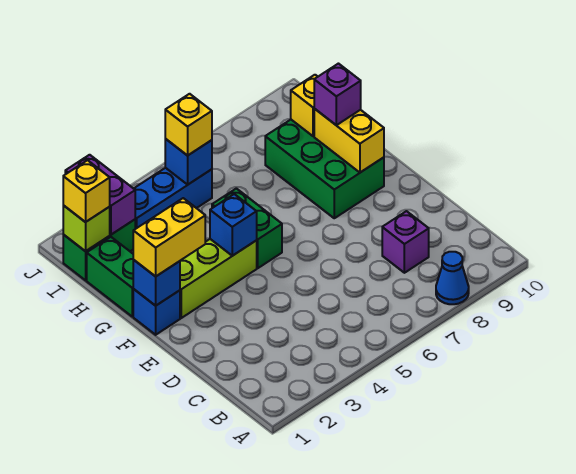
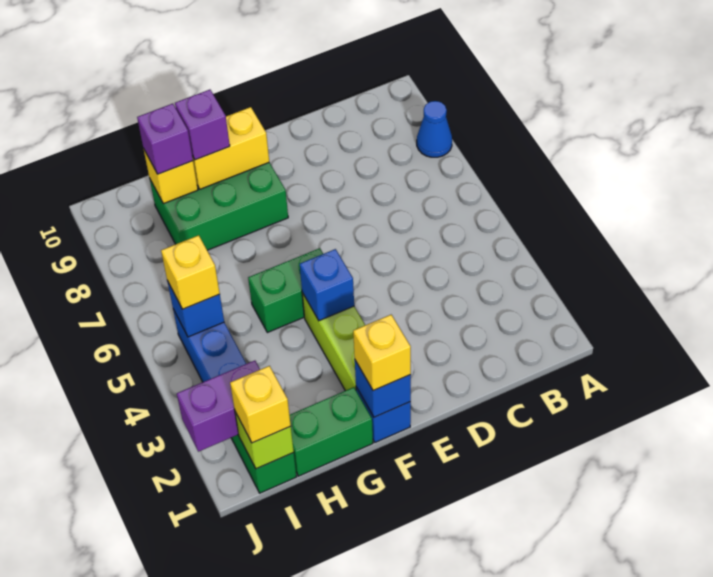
purple 1x1 brick [382,211,429,273] -> purple 1x1 brick moved to [137,104,193,174]
yellow 1x2 brick [133,198,205,276] -> yellow 1x1 brick [353,315,411,391]

